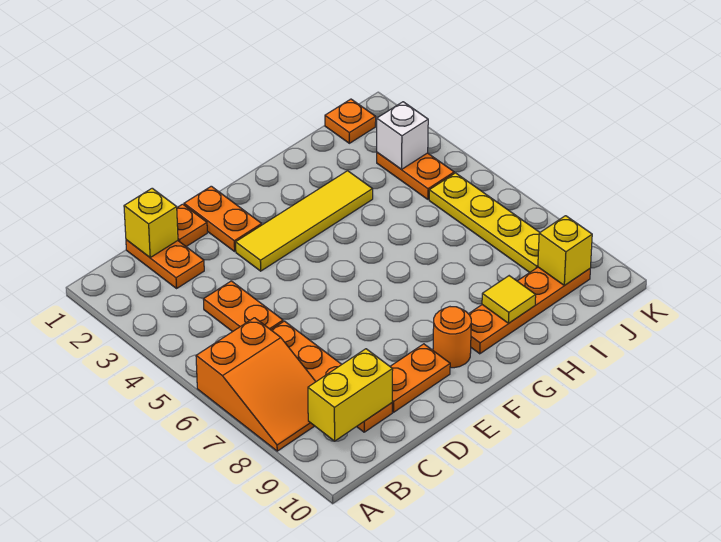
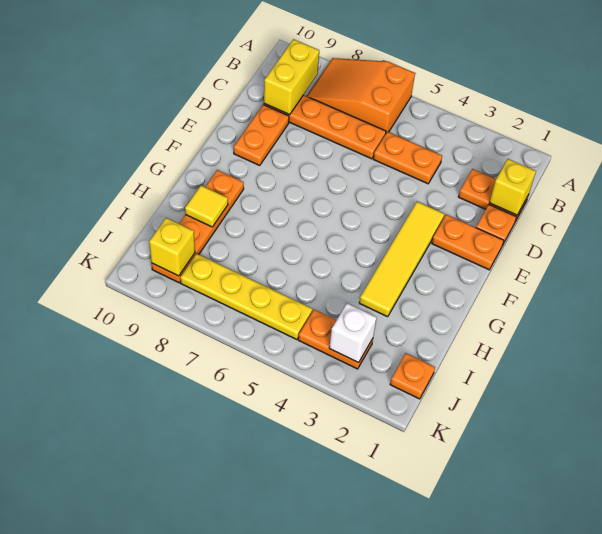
orange 1x1 round brick [433,307,471,368] -> none

